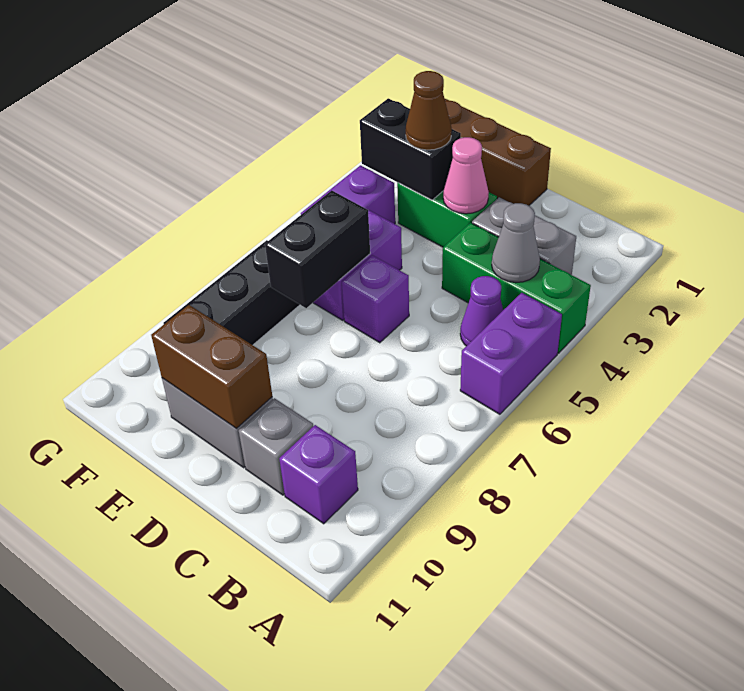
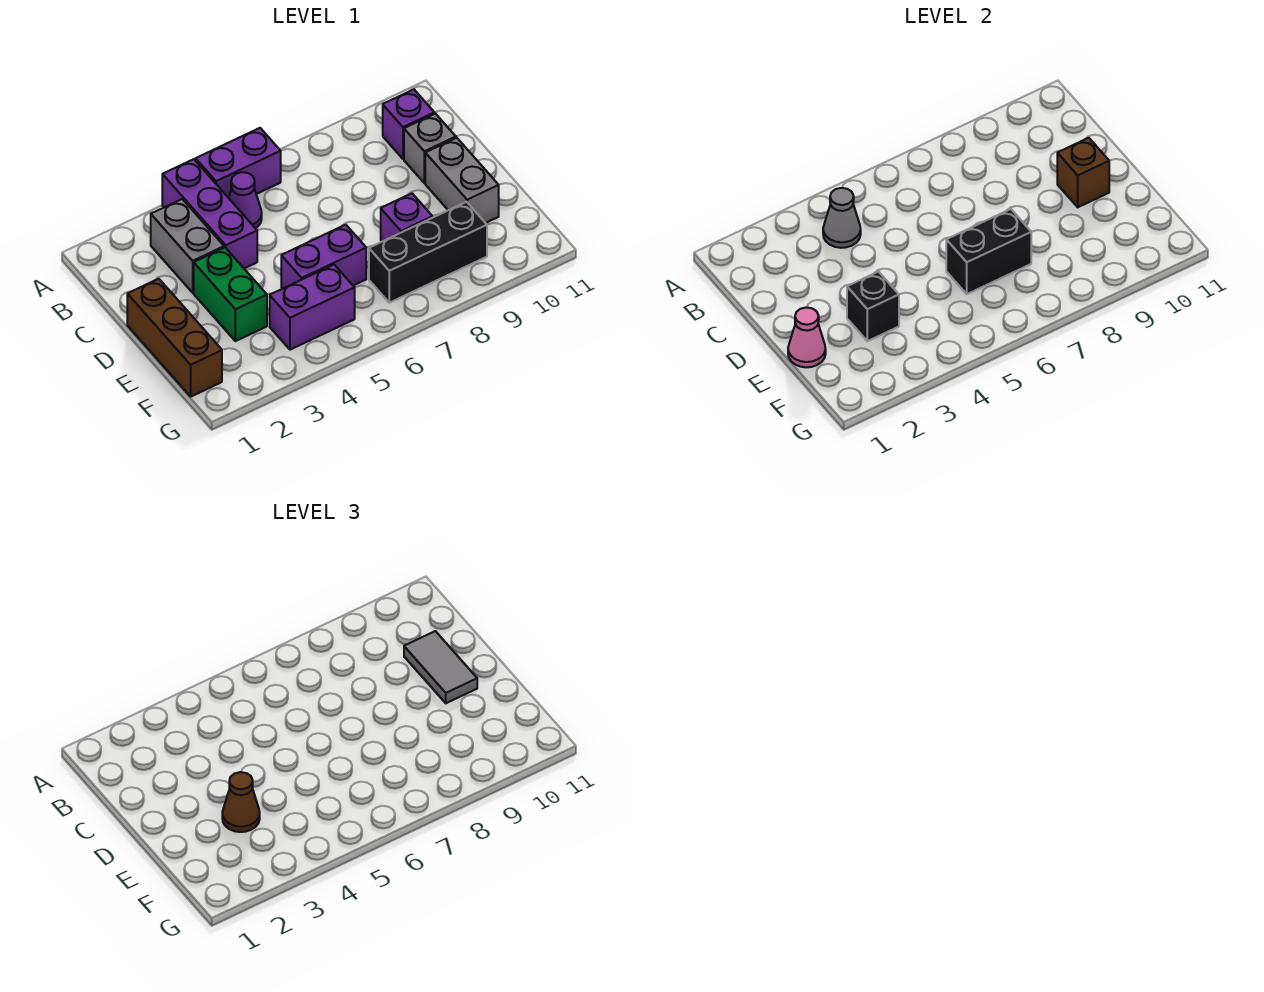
green 1x3 brick [442,223,591,353] -> purple 1x3 brick [162,159,257,268]
none -> grey 1x2 tile [404,631,477,703]
pink 1x1 cone [443,137,489,214] -> pink 1x1 cone moved to [788,307,826,367]
purple 1x1 brick [342,255,409,343] -> purple 1x1 brick moved to [381,193,432,242]
brown 1x2 brick [151,305,272,428] -> brown 1x1 brick [1057,138,1109,207]
black 1x2 brick [360,98,461,200] -> black 1x1 brick [847,272,899,341]

